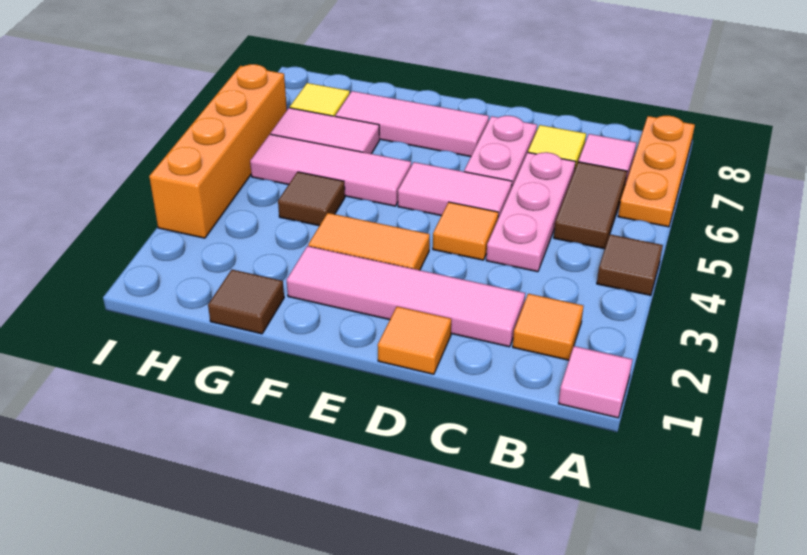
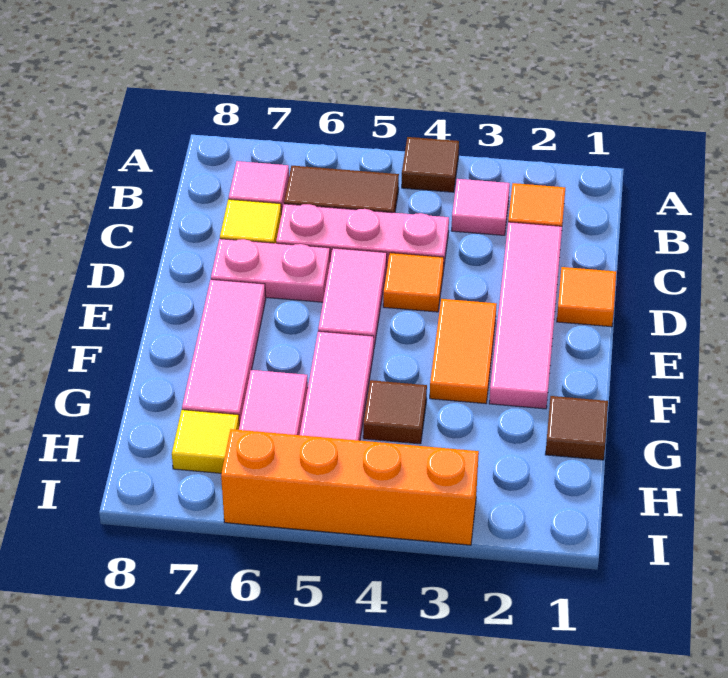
pink 1x1 tile [559,346,633,418] -> pink 1x1 tile moved to [451,179,510,235]
orange 1x3 plate [618,116,695,227] -> none

